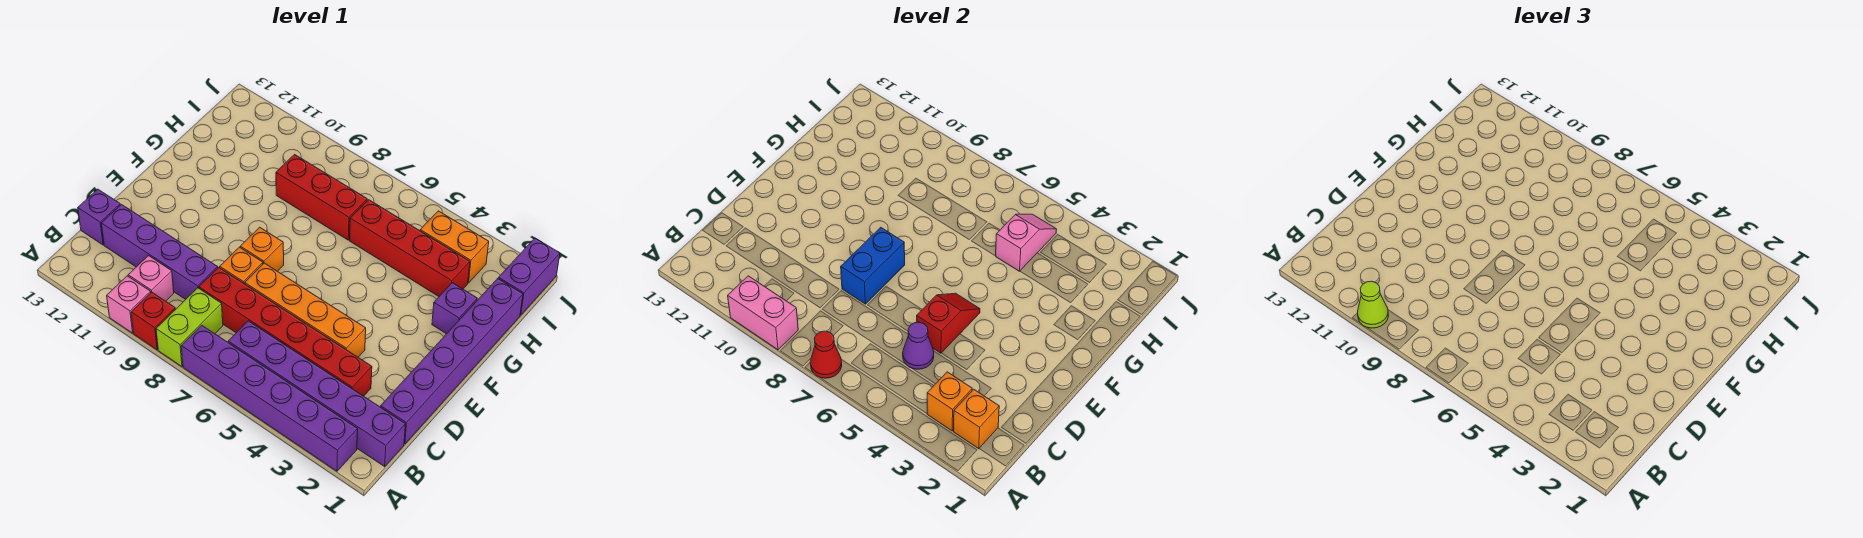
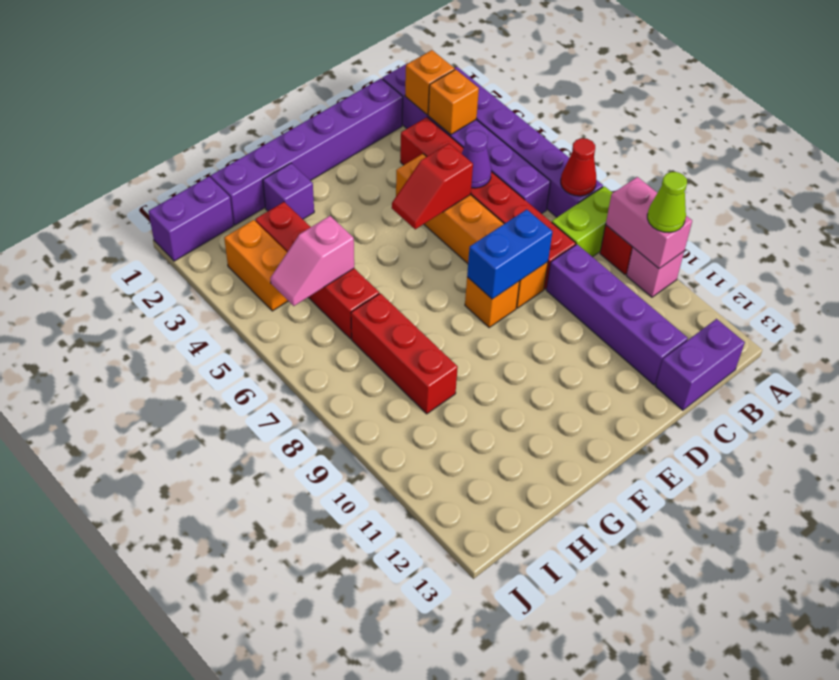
pink 1x1 brick [128,256,174,301] -> none
purple 1x1 brick [78,189,120,245] -> purple 1x2 brick [656,319,745,410]

